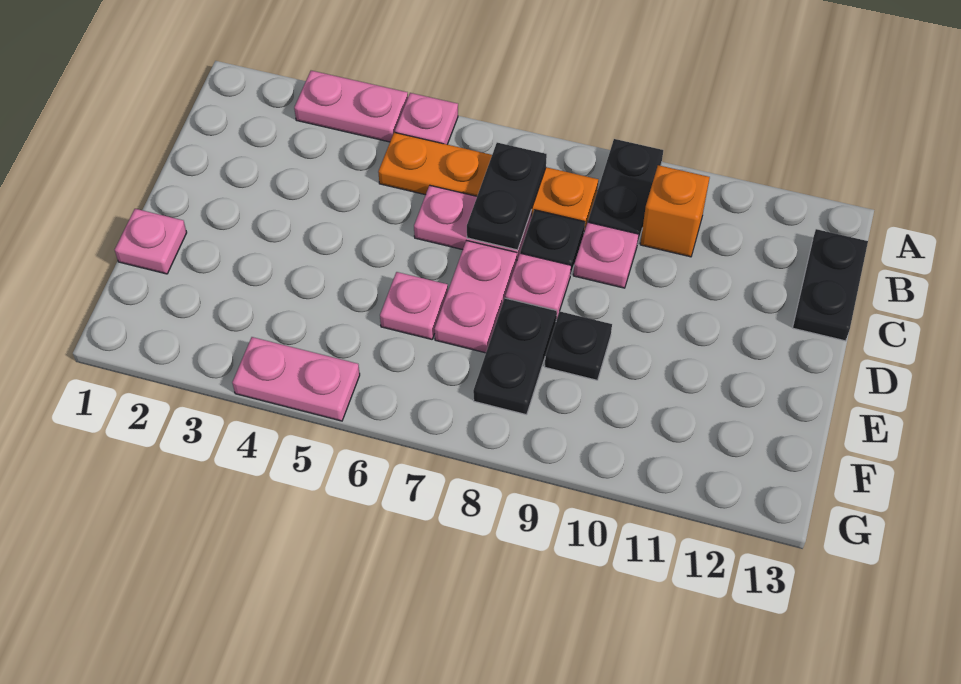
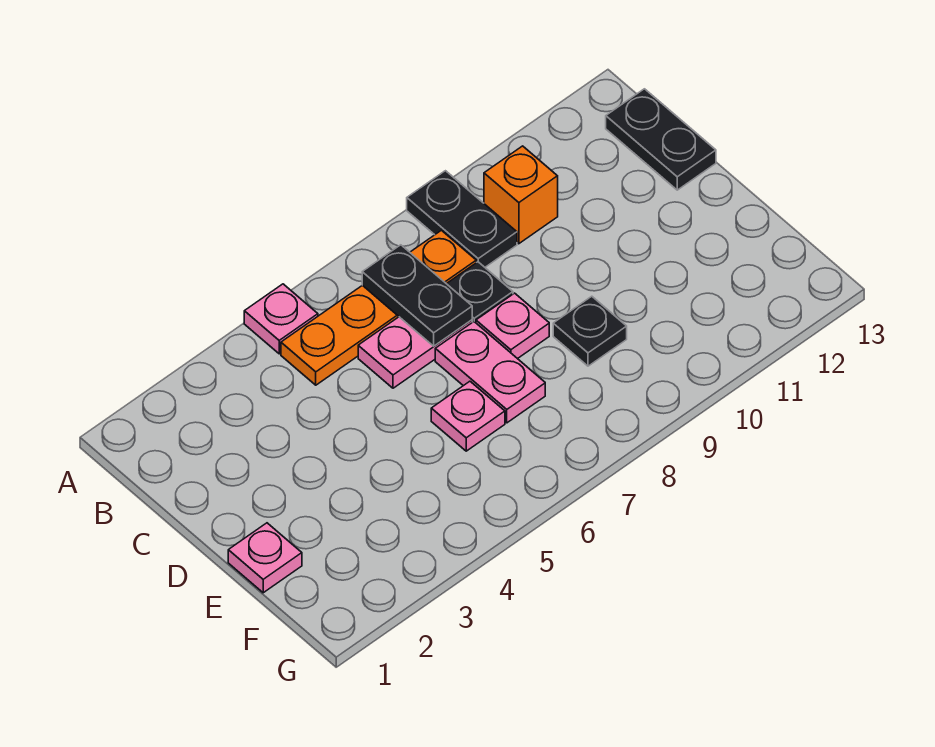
pink 1x2 plate [294,71,408,142] -> none
pink 1x1 plate [573,222,639,288] -> none
black 1x2 plate [473,298,557,415] -> none
pink 1x2 plate [232,337,360,421] -> none

